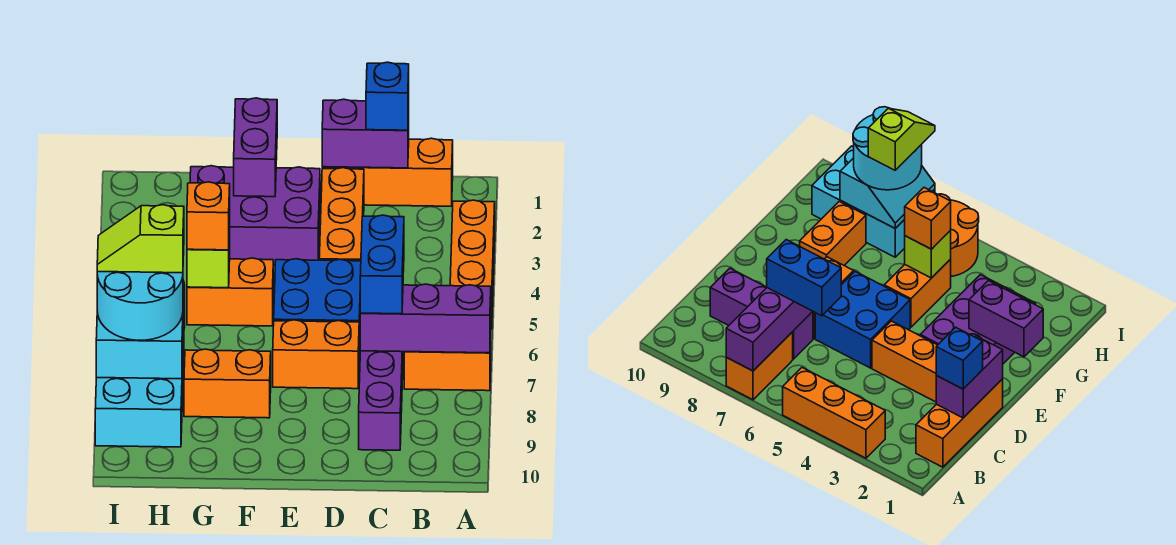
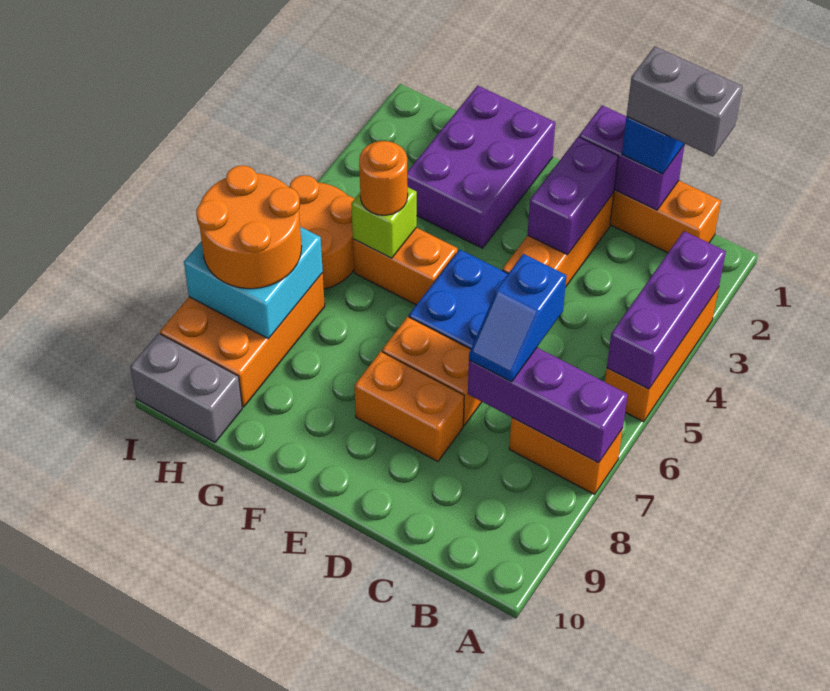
none -> grey 1x2 brick [627,46,743,157]
blue 1x2 brick [360,215,404,314] -> blue 1x2 slope [469,254,566,382]
purple 1x3 brick [359,351,403,450] -> purple 1x3 brick moved to [607,231,726,389]
purple 2x3 brick [190,166,320,265] -> purple 2x3 brick turned to [407,86,555,248]
purple 1x2 brick [234,98,277,197] -> purple 1x2 brick moved to [528,137,618,255]
orange 1x2 brick [184,349,271,418] -> orange 1x2 brick moved to [354,351,464,461]
orange 1x1 brick [187,182,230,250] -> orange 1x1 round brick [359,141,408,215]
cyan 2x3 brick [95,331,184,447] -> orange 2x3 brick [160,273,325,407]
cyan 2x2 slope [96,312,184,379] -> cyan 2x2 brick [184,227,323,339]
cyan 2x2 round brick [97,272,183,340] -> orange 2x2 round brick [196,165,302,289]
lime 1x2 slope [97,205,184,273] -> none
none -> grey 1x2 brick [130,333,242,442]

